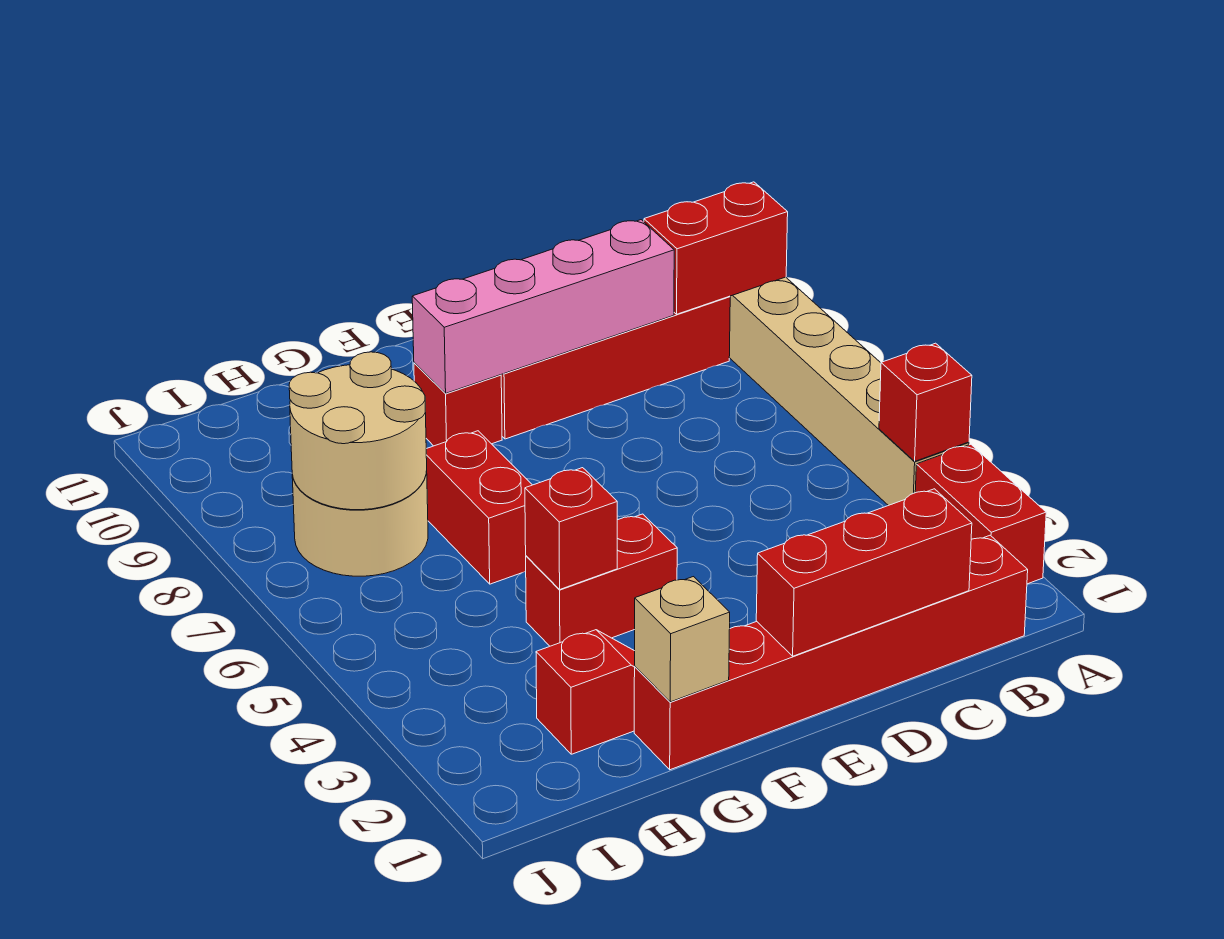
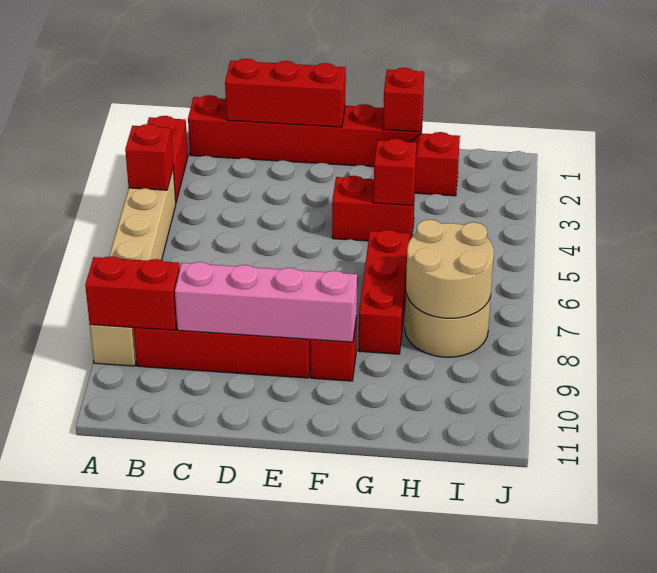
tan 1x1 brick [635,577,730,702] -> red 1x1 brick [383,68,424,132]
red 1x2 brick [426,431,532,584] -> red 1x3 brick [358,230,410,354]

